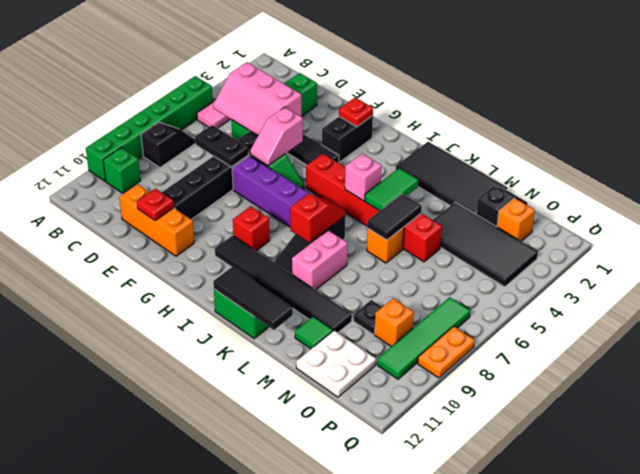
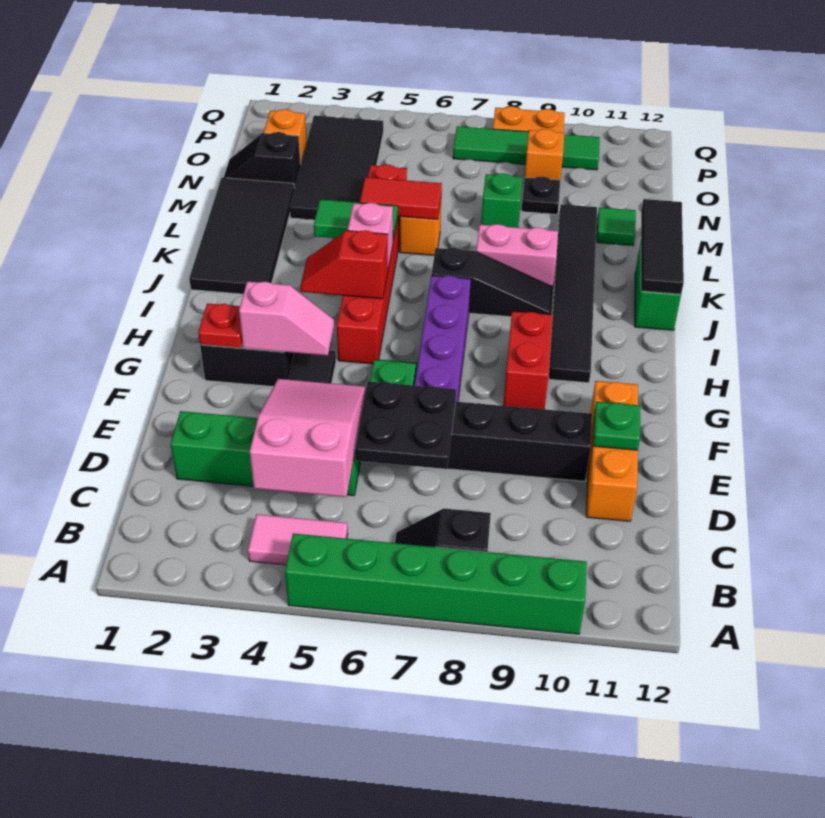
green 1x1 brick [103,147,140,193] -> green 1x1 brick moved to [481,173,523,228]
pink 2x3 slope [213,62,301,135] -> pink 2x3 slope turned to [249,379,366,497]
black 1x2 plate [195,125,249,167] -> black 2x2 plate [355,382,456,469]
red 1x1 plate [137,189,174,220] -> green 1x1 plate [593,402,640,450]
pink 1x2 slope [250,107,303,166] -> pink 1x2 slope moved to [239,282,334,356]
red 1x1 brick [233,206,270,251] -> red 1x2 brick [503,311,553,409]
red 1x2 slope [290,194,345,242] -> red 1x2 slope moved to [301,230,388,299]
black 1x2 tile [367,194,422,240] -> red 1x2 tile [360,177,442,220]
white 2x2 plate [296,331,376,397] -> none

